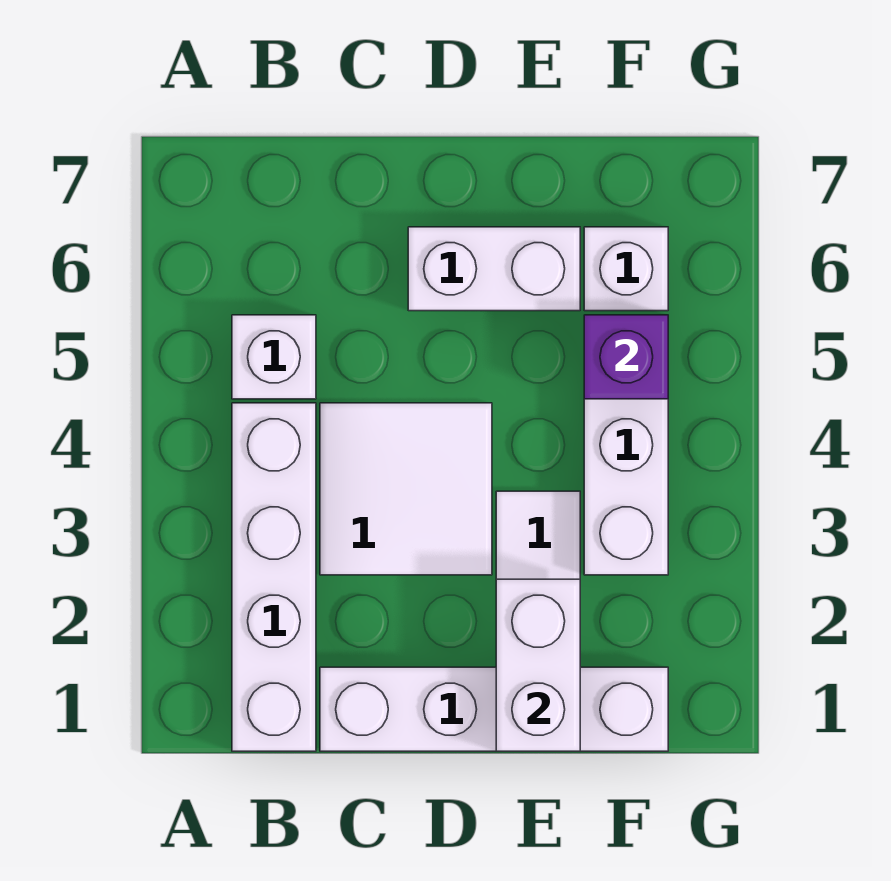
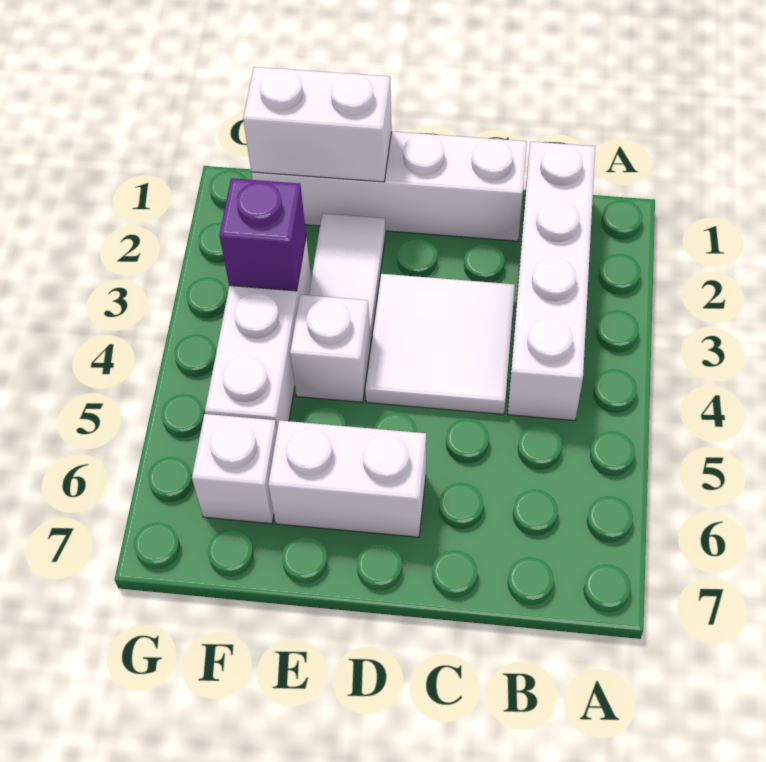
white 1x1 brick [232,315,316,399] -> white 1x1 brick moved to [290,295,371,402]
white 1x2 brick [496,579,580,751] -> white 1x2 brick turned to [243,67,392,182]
purple 1x1 brick [584,315,668,399] -> purple 1x1 brick moved to [219,178,306,291]

